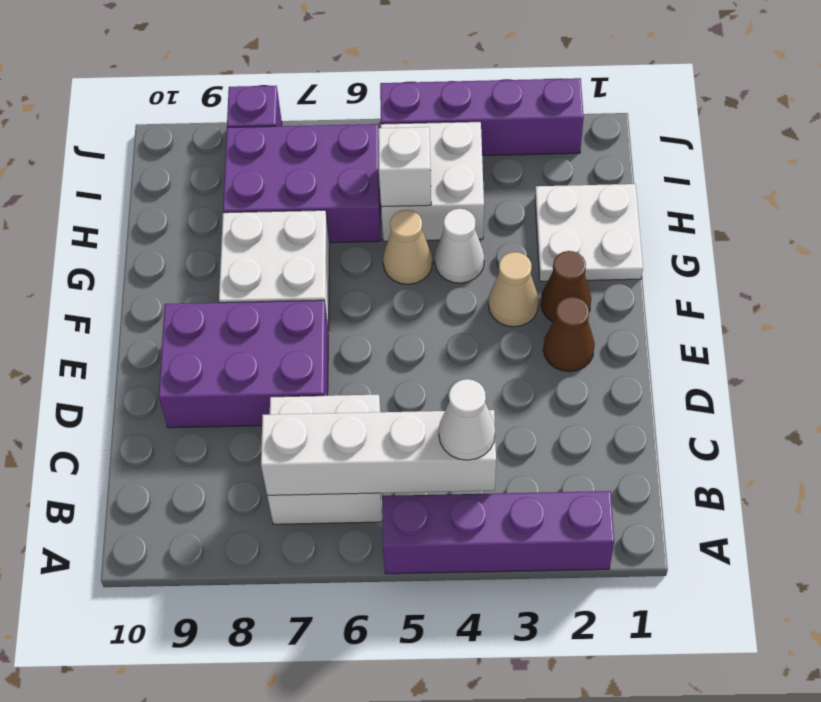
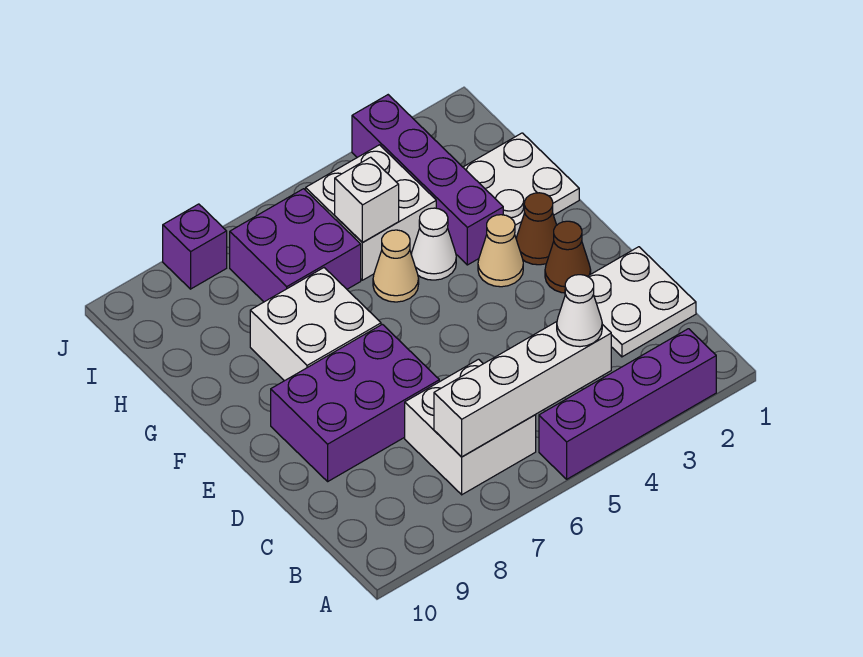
none -> white 2x2 plate [588,247,696,357]
purple 2x3 brick [223,124,381,243] -> purple 2x2 brick [230,189,361,302]
purple 1x4 brick [380,78,584,156] -> purple 1x4 brick turned to [352,95,503,265]

